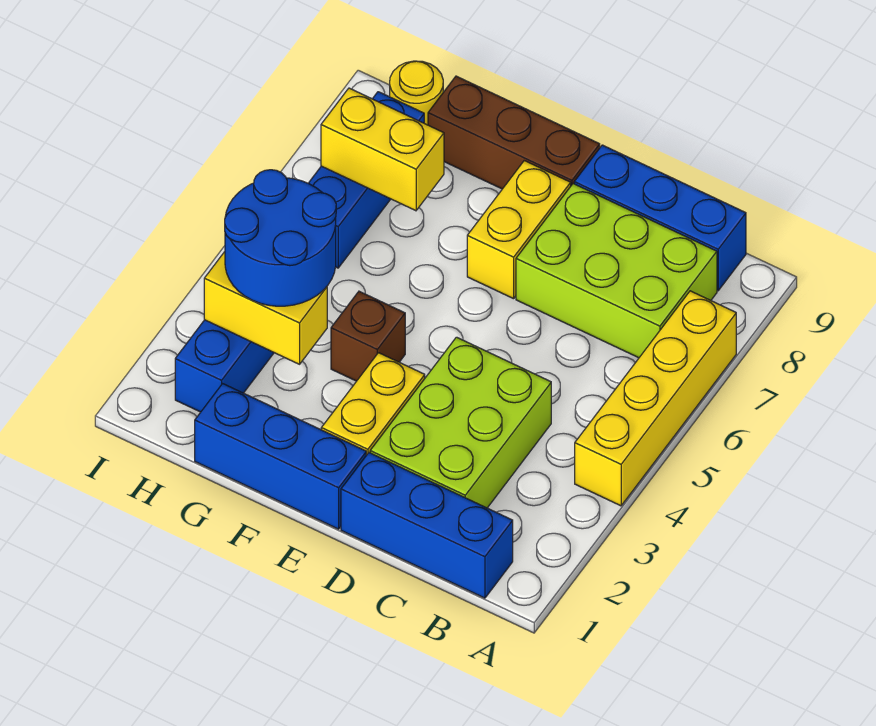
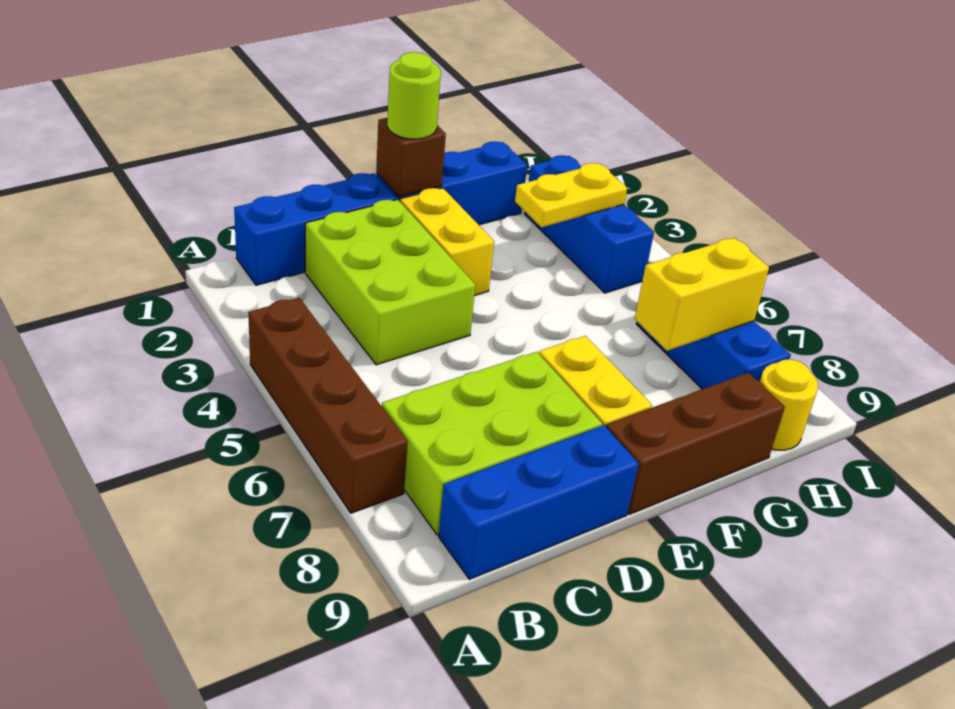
yellow 1x4 brick [575,291,736,506] -> brown 1x4 brick [248,298,408,513]
none -> lime 1x1 round brick [387,52,441,139]
brown 1x1 brick [331,291,405,381] -> brown 1x1 brick moved to [376,118,446,197]
yellow 1x2 brick [204,252,327,364] -> yellow 1x2 plate [515,163,627,227]
blue 2x2 round brick [225,170,336,306] -> none

